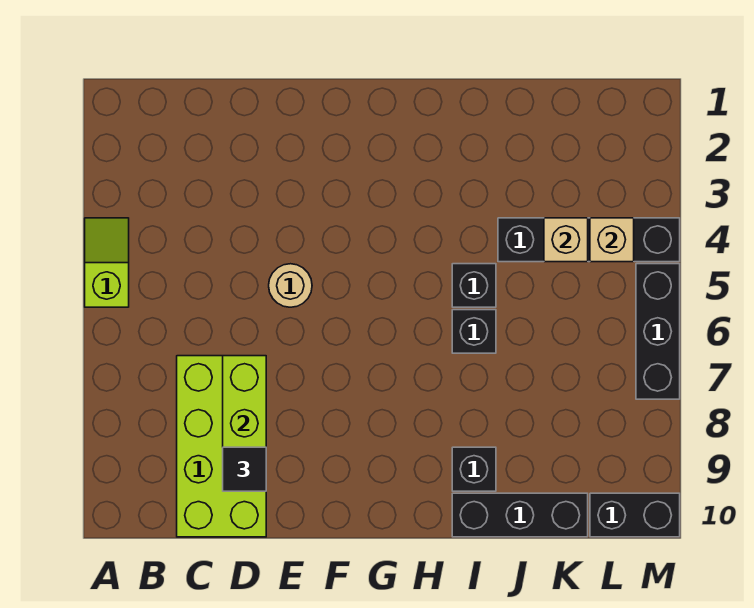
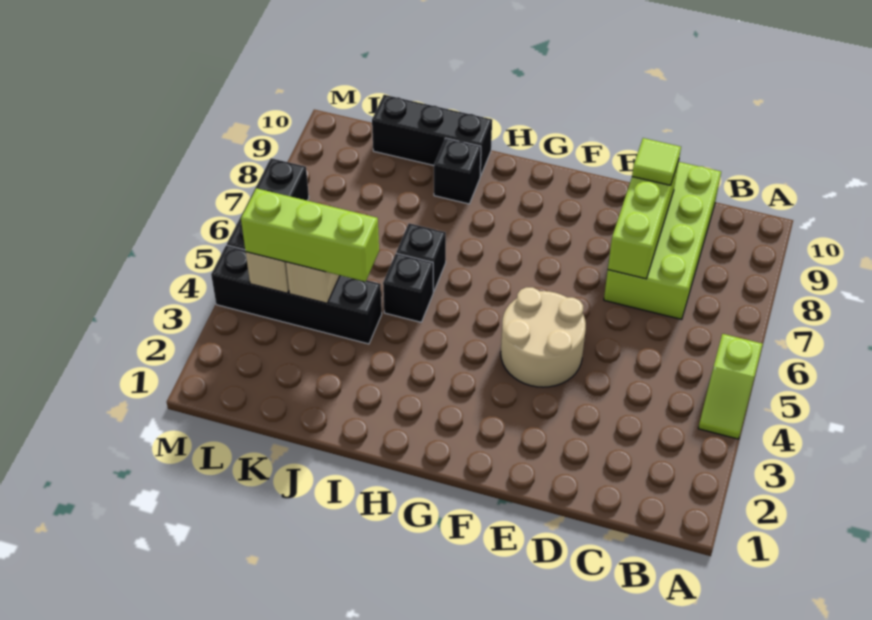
black 1x1 tile [223,447,266,491] -> lime 1x1 tile [632,138,681,185]
tan 1x1 round brick [269,264,312,307] -> tan 2x2 round brick [501,287,586,387]
none -> lime 1x3 brick [241,188,379,282]
black 1x2 brick [590,493,680,537] -> none

